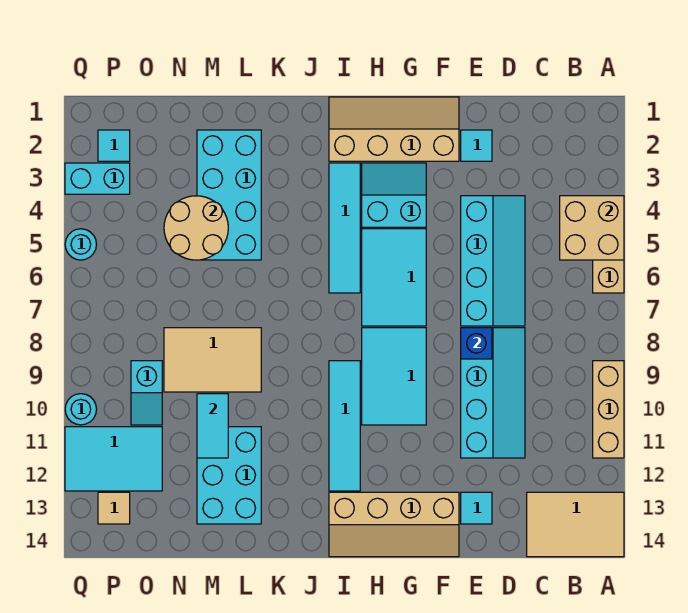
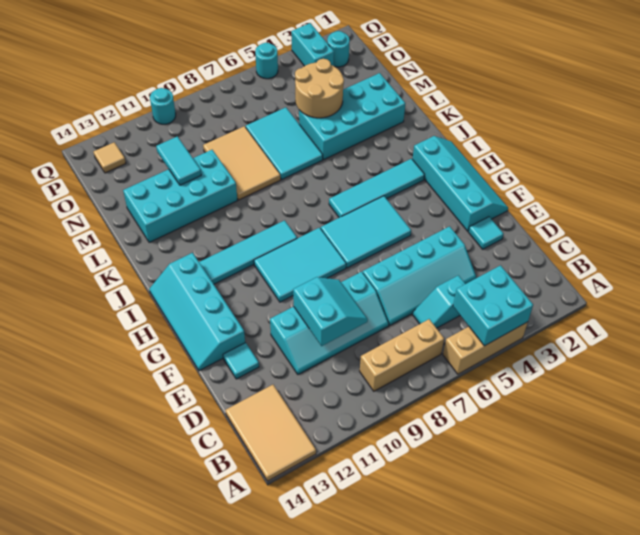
tan 2x2 brick [560,196,624,260] -> cyan 2x2 brick [453,265,533,346]
tan 1x3 brick [593,361,624,458] -> tan 1x3 brick moved to [360,319,444,391]
blue 1x1 brick [461,328,492,359] -> none
tan 2x4 slope [329,97,459,161] -> cyan 2x4 slope [412,136,508,231]
tan 2x4 slope [329,492,459,557] -> cyan 2x4 slope [149,253,245,371]
cyan 2x2 slope [362,163,426,227] -> cyan 2x2 slope moved to [293,277,368,346]
cyan 2x3 brick [197,427,261,524] -> cyan 2x4 brick [123,150,237,242]
cyan 1x2 tile [197,394,228,458] -> cyan 1x2 tile turned to [156,136,201,185]
cyan 1x2 slope [131,361,162,425] -> cyan 1x2 slope moved to [413,275,465,328]
cyan 2x3 tile [65,427,162,491] -> cyan 2x3 tile moved to [246,107,323,179]
cyan 1x1 tile [98,130,130,161] -> cyan 1x1 round brick [327,31,350,67]

